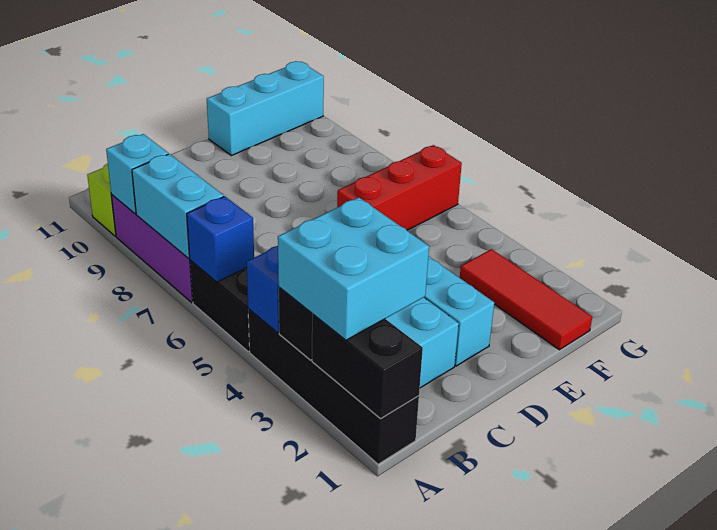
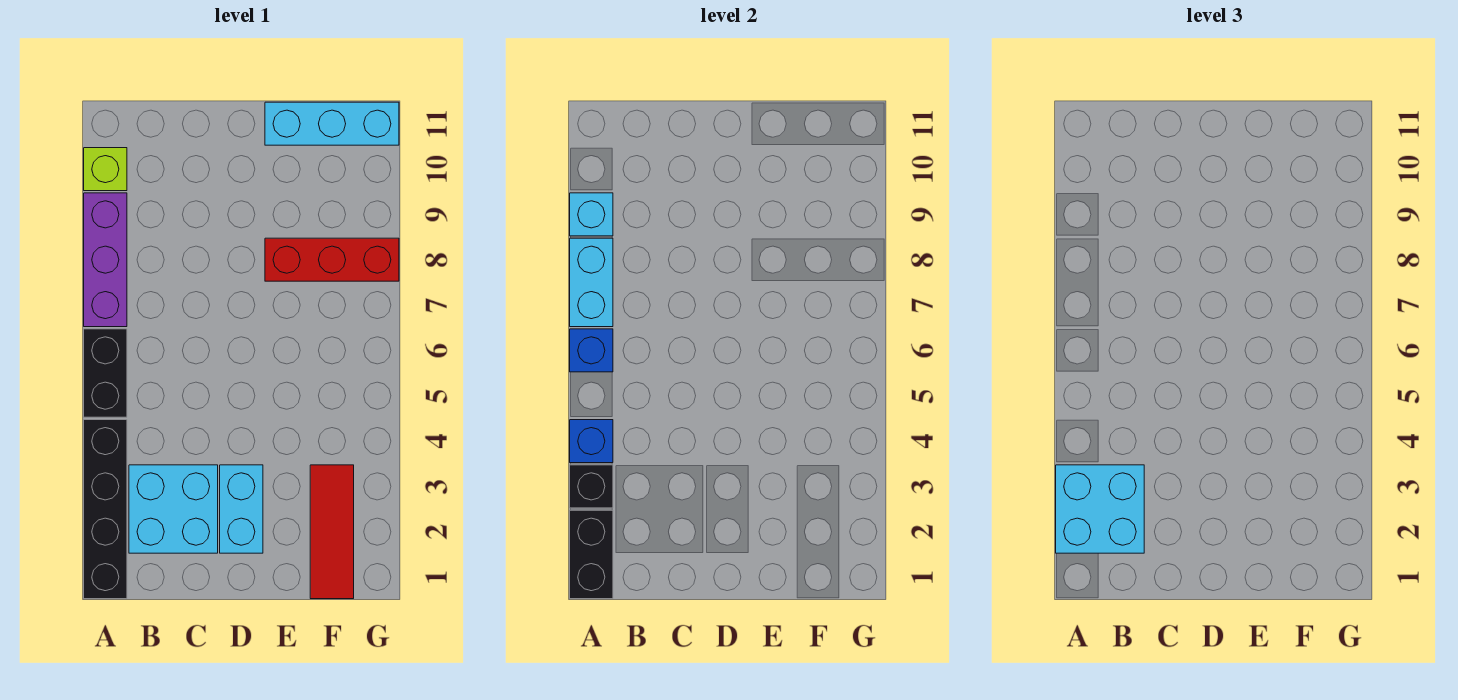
red 1x3 brick [337,145,462,230] -> red 1x3 brick moved to [265,238,399,281]

